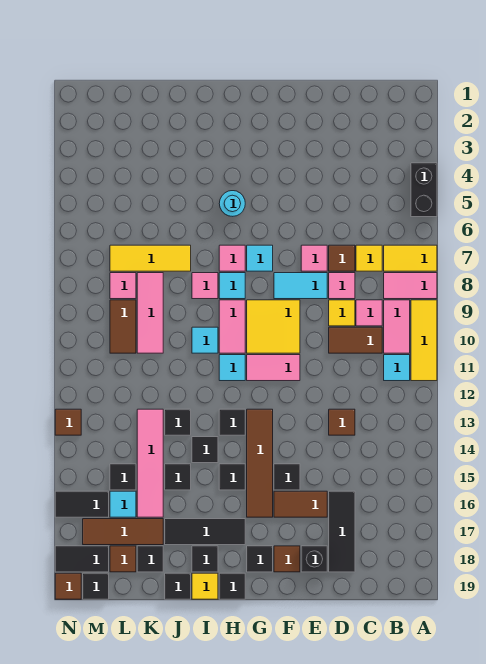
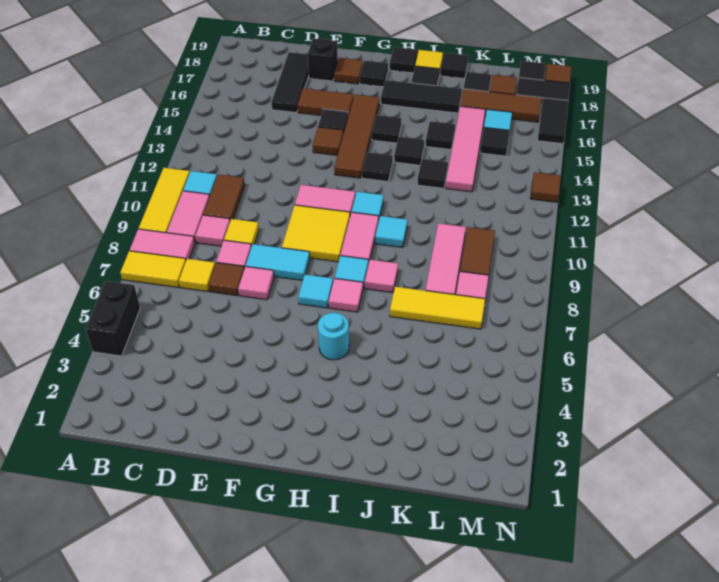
brown 1x2 tile [329,327,382,353] -> brown 1x2 tile turned to [203,174,245,220]
brown 1x1 tile [329,409,355,435] -> brown 1x1 tile moved to [313,127,343,155]
black 1x2 tile [55,491,109,517] -> black 1x2 tile turned to [538,98,568,144]

